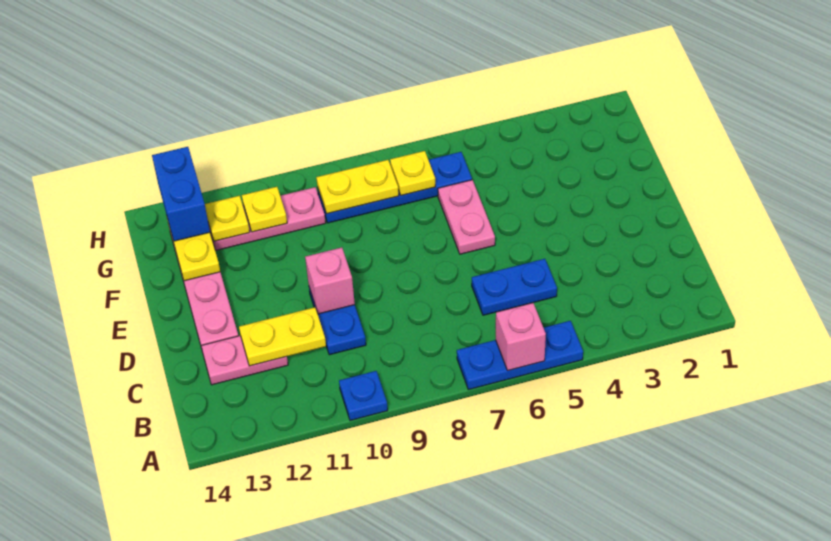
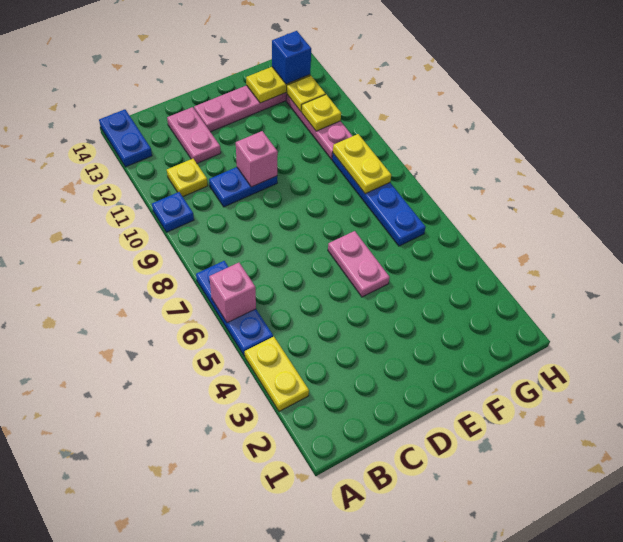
blue 1x2 plate [472,259,557,315] -> blue 1x2 plate moved to [99,109,152,167]
yellow 1x2 plate [239,307,326,366] -> yellow 1x2 plate moved to [245,337,309,411]
pink 1x2 plate [438,180,495,254] -> pink 1x2 plate turned to [328,231,390,297]
yellow 1x1 plate [390,151,435,195] -> yellow 1x1 plate moved to [167,159,208,197]
blue 1x2 brick [152,147,210,241] -> blue 1x1 brick [272,31,311,84]

